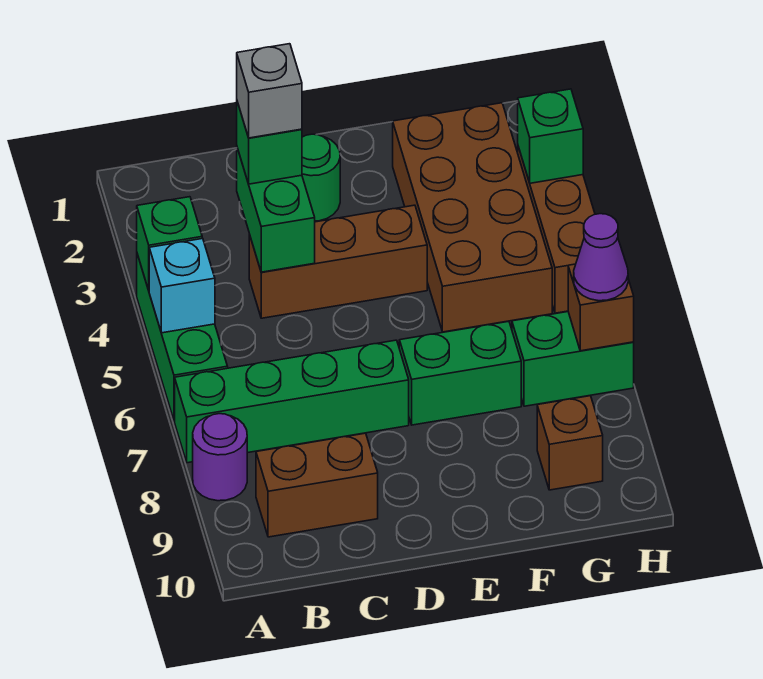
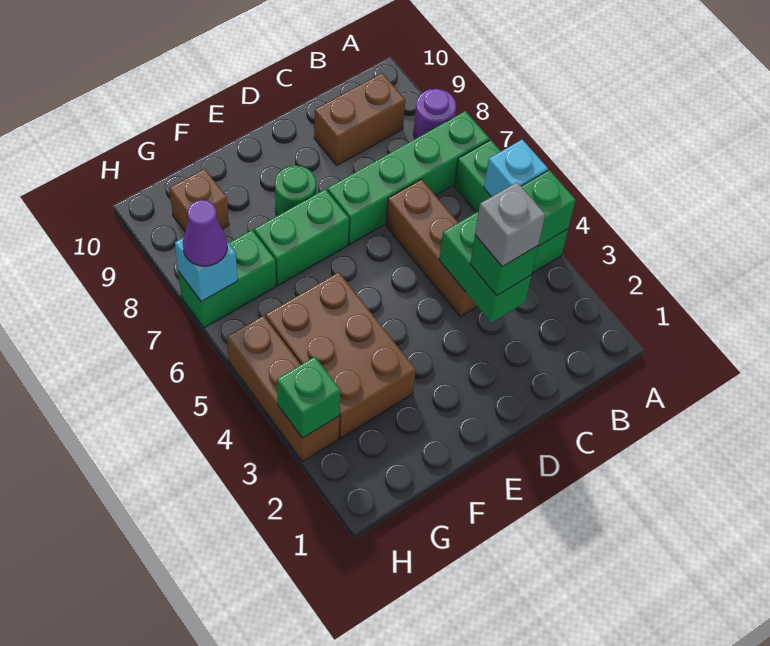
brown 1x3 brick [249,205,427,318] -> brown 1x3 brick turned to [386,179,477,317]
green 1x1 round brick [302,134,340,221] -> green 1x1 round brick moved to [275,165,316,216]
brown 2x4 brick [393,103,552,332] -> brown 2x3 brick [265,272,416,438]
brown 1x1 brick [568,264,634,351] -> cyan 1x1 brick [175,238,238,302]

